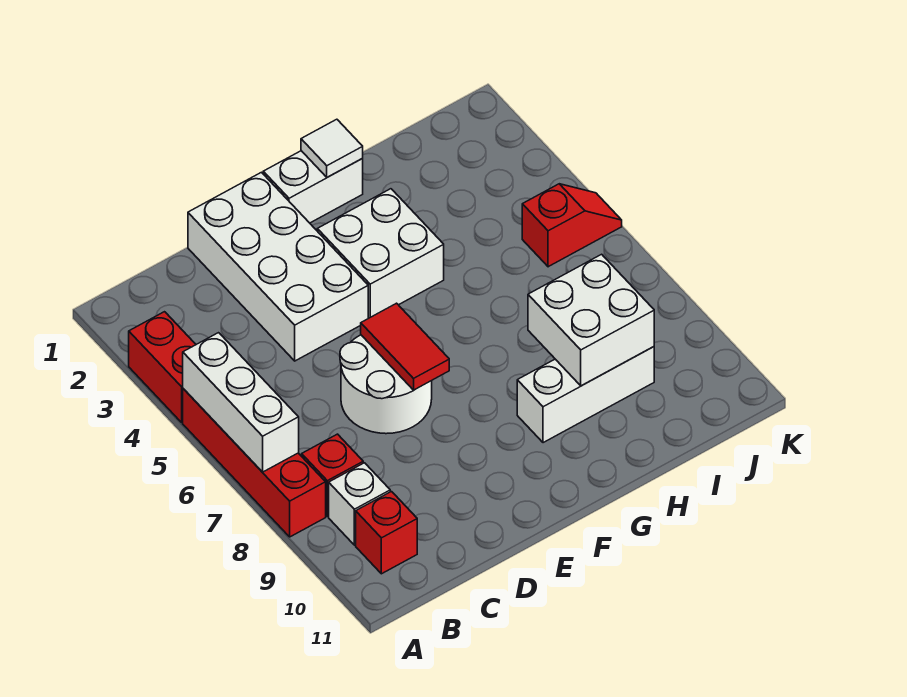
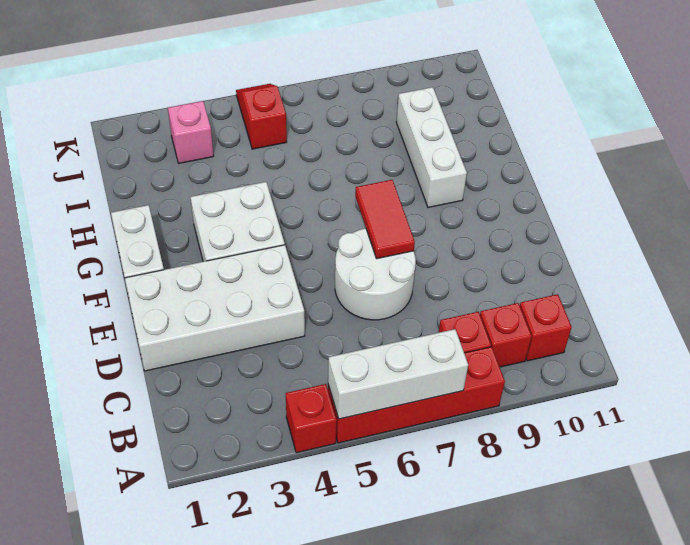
red 1x2 brick [129,312,196,422] -> red 1x1 brick [286,384,337,453]
white 1x1 brick [329,463,390,545] -> red 1x1 brick [480,303,532,367]
red 1x2 tile [361,303,449,390] -> red 1x2 tile turned to [355,180,415,259]
white 1x1 tile [301,119,363,177] -> none
white 2x2 brick [528,254,654,386] -> none
none -> pink 1x1 brick [168,101,214,163]

